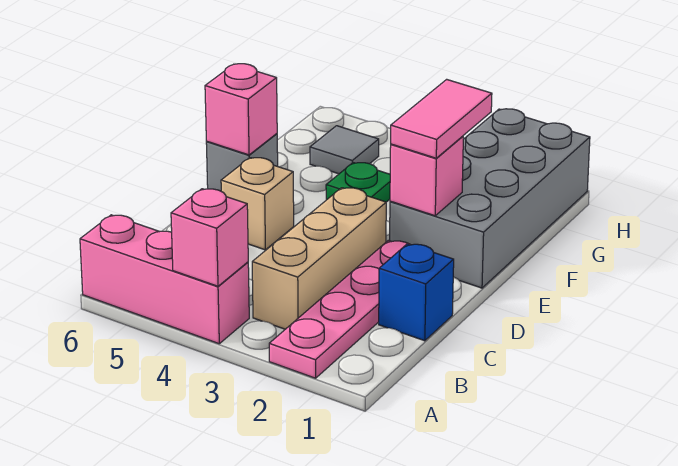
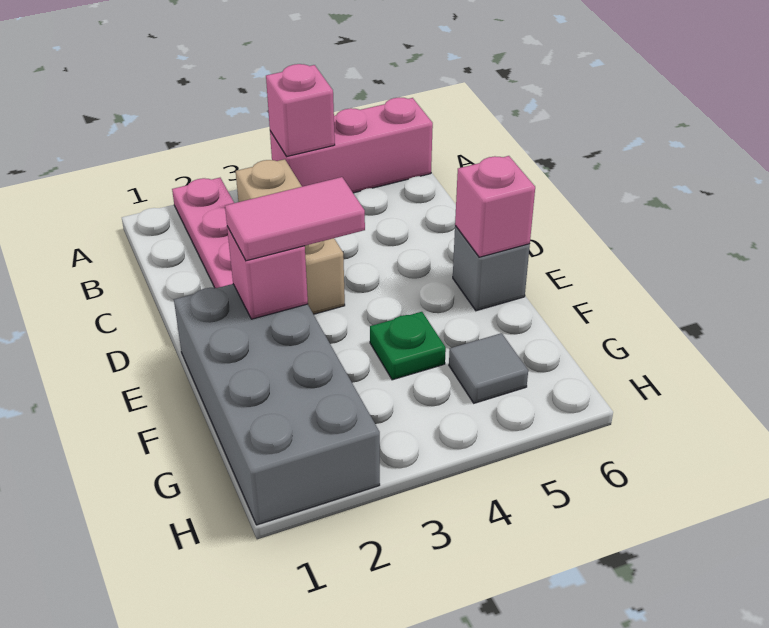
blue 1x1 brick [379,244,454,341] -> none
tan 1x1 brick [221,158,294,250] -> none
pink 1x2 tile [391,79,492,158] -> pink 1x2 tile turned to [225,177,365,261]

